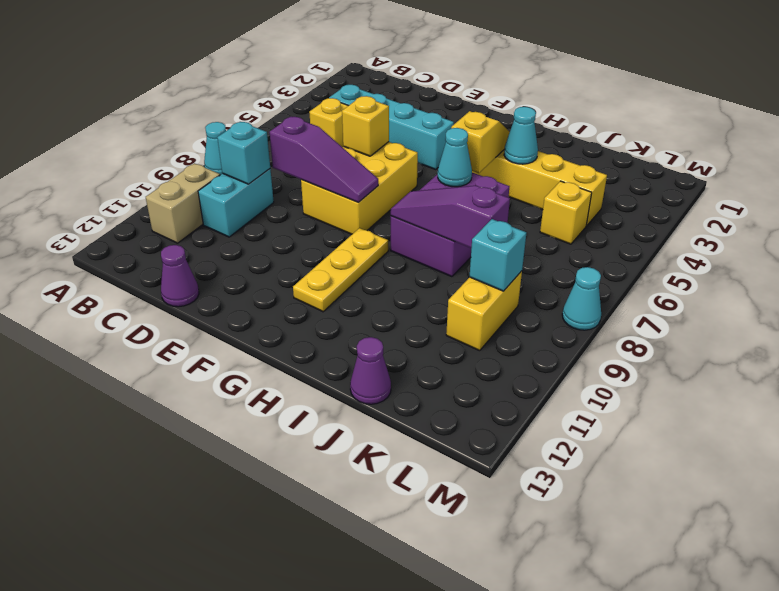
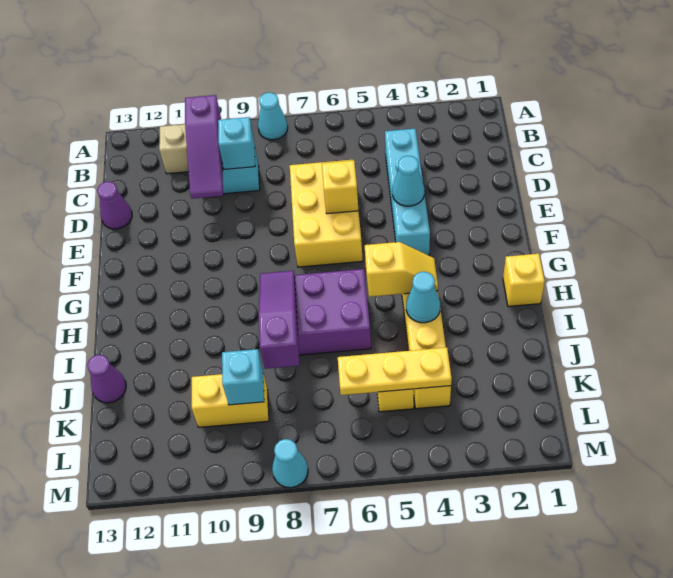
yellow 1x1 brick [309,98,348,147] -> yellow 1x1 brick moved to [503,254,545,306]
purple 1x3 slope [269,117,378,202] -> purple 1x3 slope moved to [185,95,223,198]
yellow 2x3 brick [301,142,418,234] -> yellow 2x3 brick turned to [290,160,363,267]
yellow 1x3 plate [293,228,388,312] -> yellow 1x3 plate moved to [338,347,452,395]
cyan 1x1 cone [438,128,472,187] -> cyan 1x1 cone moved to [392,156,424,206]

